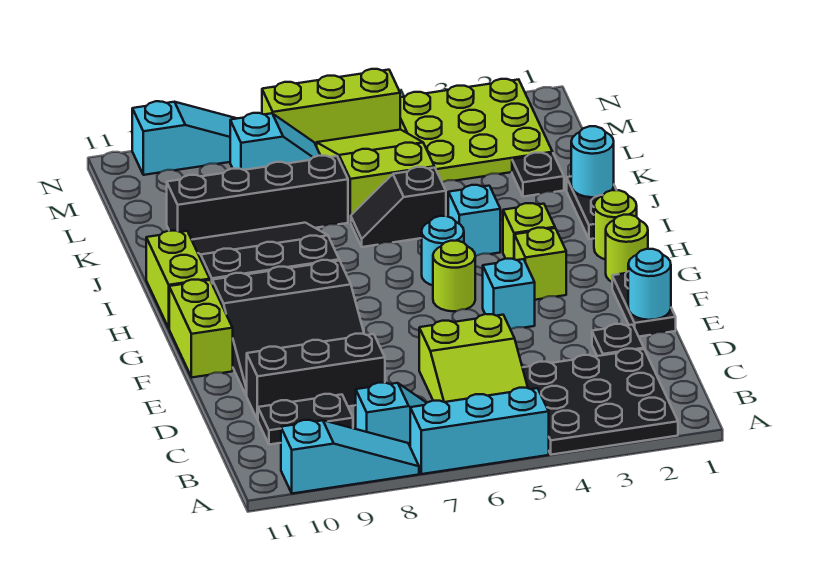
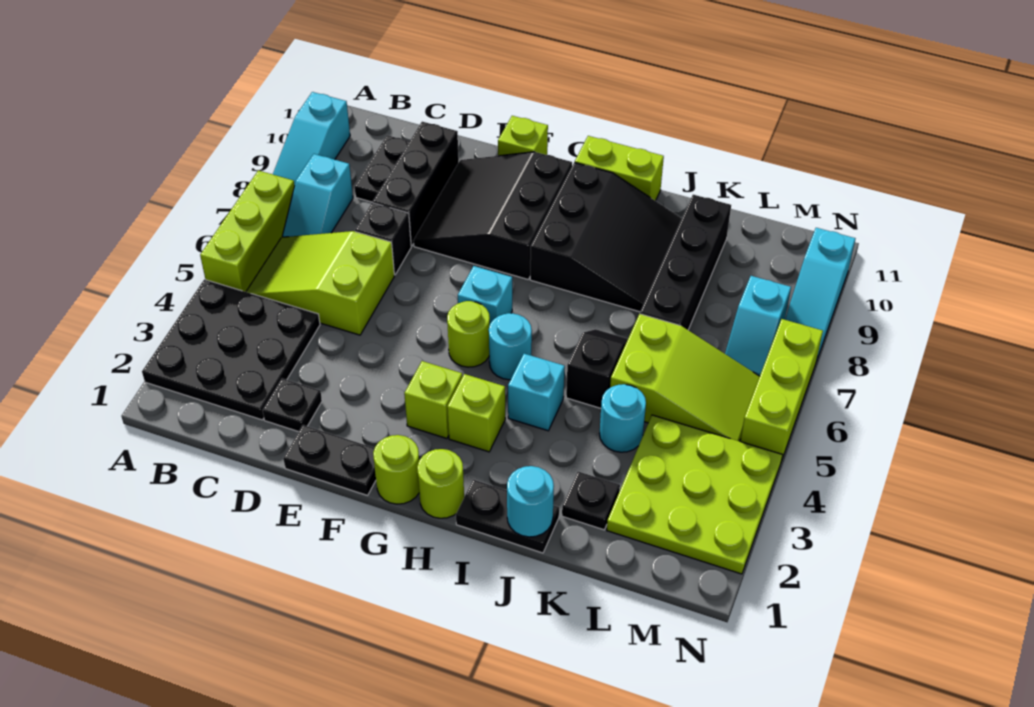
cyan 1x3 brick [410,388,549,474] -> lime 1x3 brick [200,170,295,292]
none -> black 1x1 brick [355,203,411,275]
cyan 1x1 round brick [628,249,671,320] -> cyan 1x1 round brick moved to [599,384,646,452]
cyan 1x1 brick [483,259,535,329] -> cyan 1x1 brick moved to [458,266,512,323]
lime 1x2 brick [169,280,233,377] -> lime 1x1 brick [498,116,548,156]

